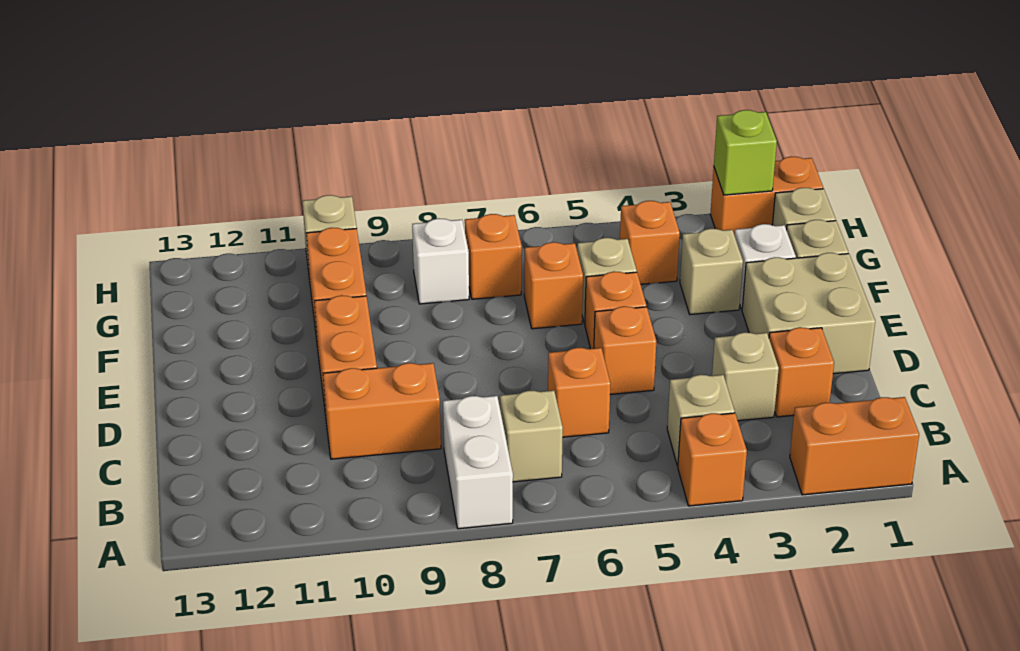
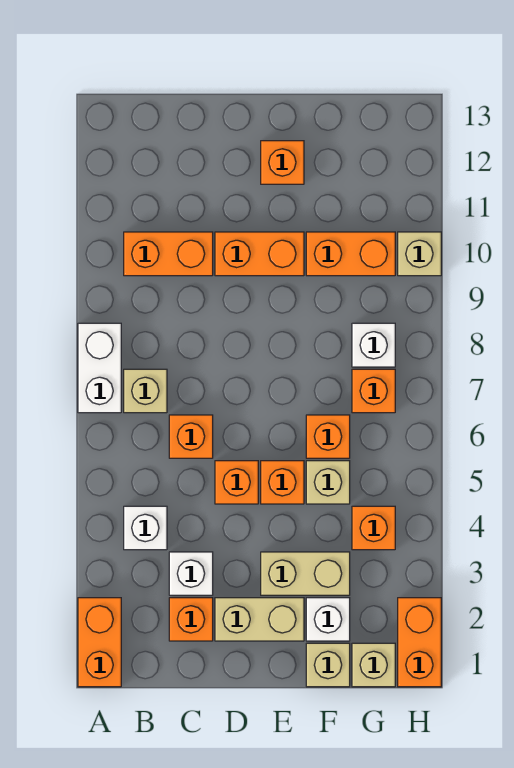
orange 1x1 brick [678,413,747,506] -> orange 1x1 brick moved to [261,141,304,184]
white 1x2 brick [443,396,513,529] -> white 1x2 brick turned to [78,323,121,413]
tan 1x1 brick [667,375,735,466] -> white 1x1 brick [124,506,167,550]
tan 1x1 brick [712,332,779,421] -> white 1x1 brick [169,552,213,595]
orange 1x2 brick [323,363,441,459] -> orange 1x2 brick turned to [124,232,213,276]
tan 2x2 brick [742,253,875,374] -> tan 1x2 brick [215,598,304,641]
tan 1x1 brick [680,229,743,315] -> tan 1x2 brick [261,552,350,595]
lime 1x1 brick [714,110,777,195] -> none

